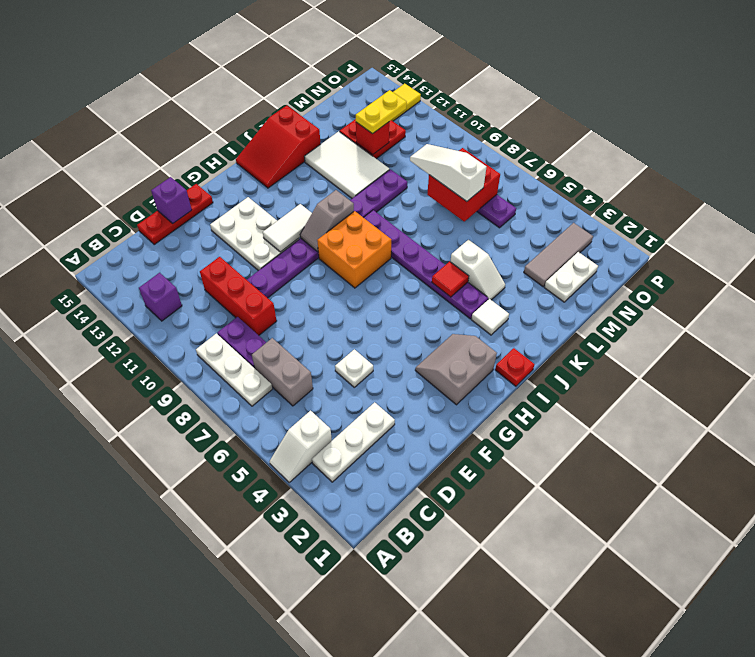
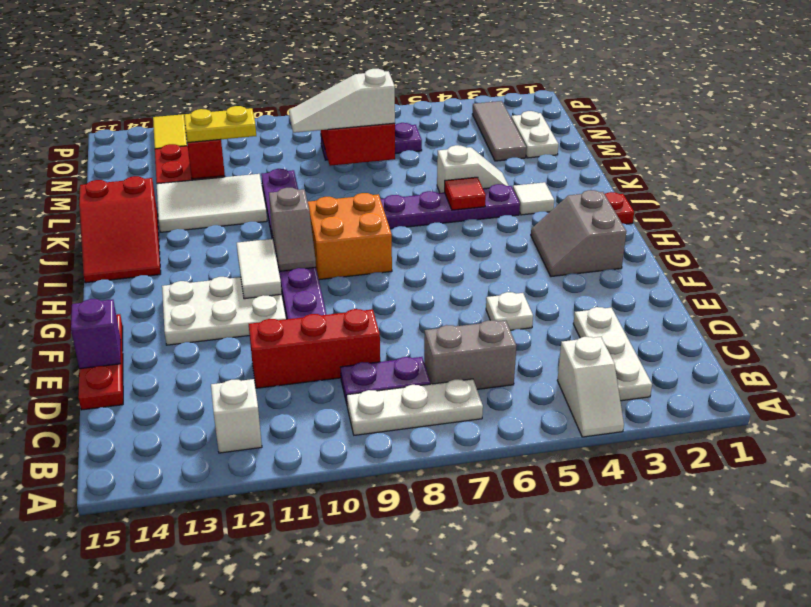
purple 1x1 brick [139,273,182,321] -> white 1x1 brick [211,379,262,453]
yellow 1x2 plate [356,90,407,134] -> yellow 1x2 plate turned to [184,106,256,143]

